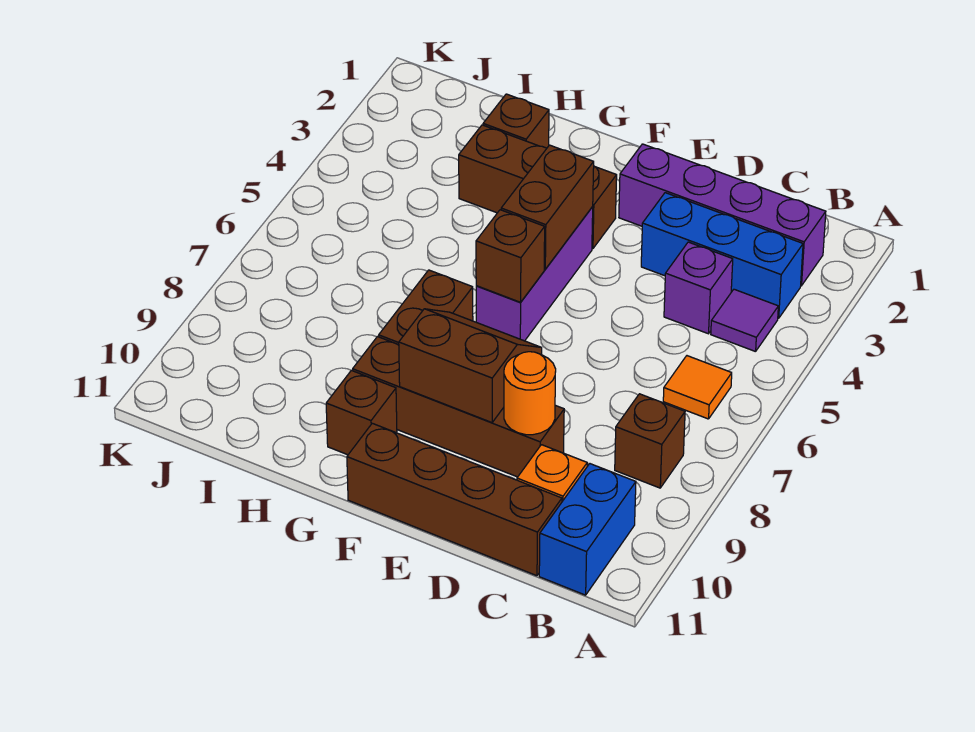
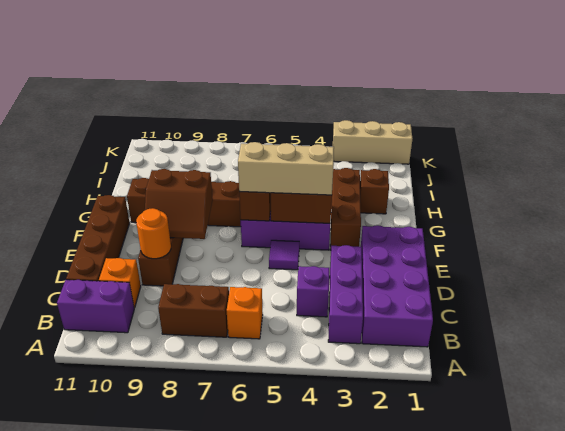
purple 1x4 brick [619,144,826,286] -> purple 2x4 brick [361,225,433,347]
blue 1x3 brick [641,193,803,318] -> purple 1x3 brick [328,245,363,344]
purple 1x1 tile [711,289,778,352] -> purple 1x1 tile moved to [269,240,299,270]
orange 1x1 tile [663,356,732,419] -> orange 1x1 brick [227,287,263,339]
brown 1x1 brick [615,394,685,488] -> brown 1x2 brick [158,284,229,337]
blue 1x2 brick [539,464,636,595] -> purple 1x2 brick [57,280,134,333]
brown 2x2 slope [399,309,542,422] -> brown 2x2 slope turned to [145,169,213,239]
none -> tan 1x3 brick [238,142,334,195]
none -> tan 1x3 brick [333,120,412,164]

